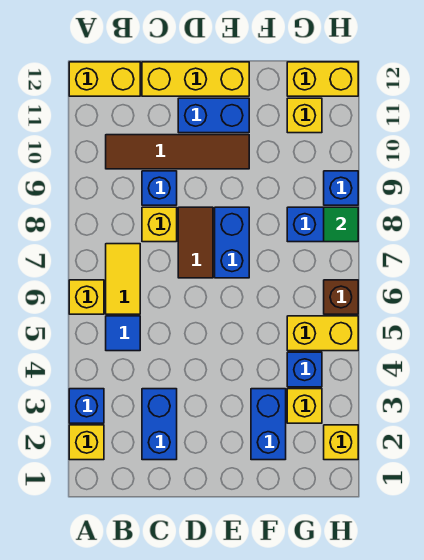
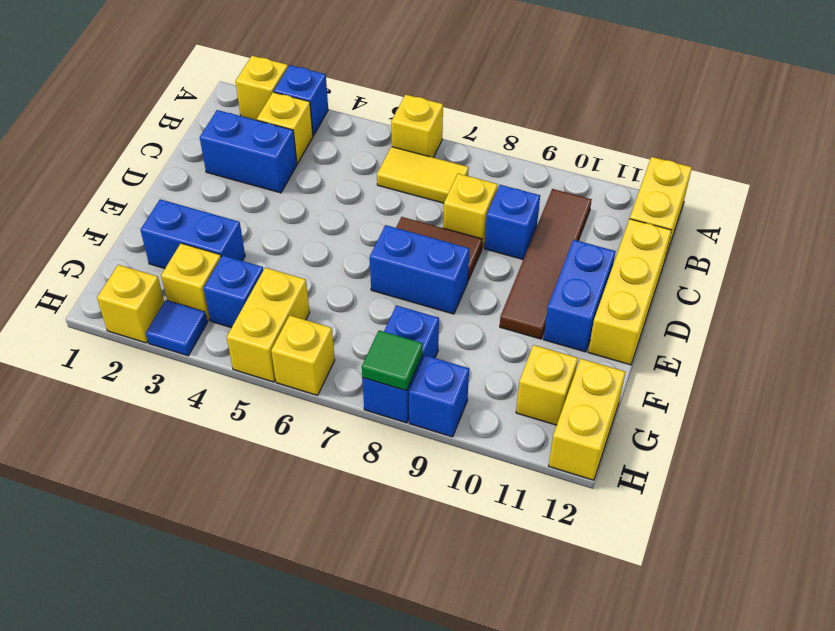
none -> yellow 1x1 brick [257,92,313,164]
blue 1x1 tile [106,316,140,351] -> blue 1x1 tile moved to [146,300,207,356]
brown 1x1 brick [324,280,358,314] -> yellow 1x1 brick [271,316,335,395]

